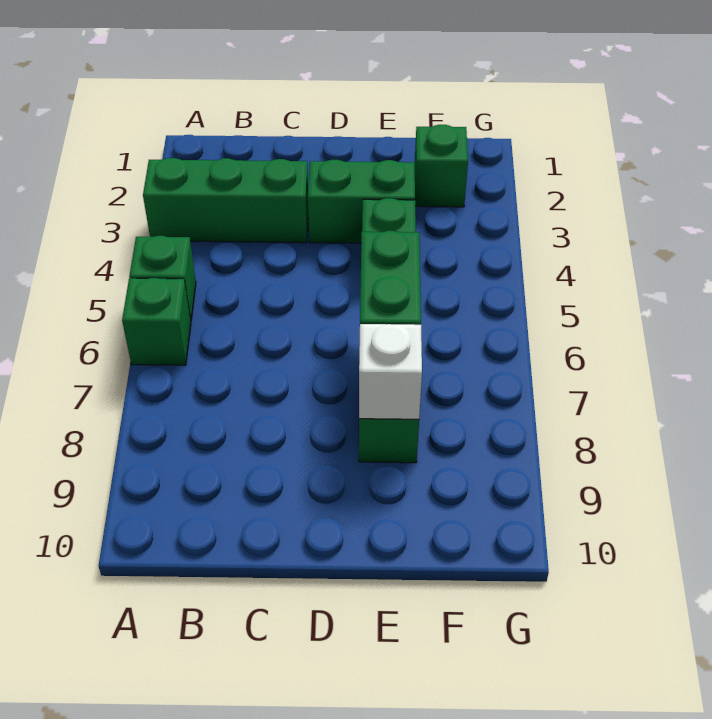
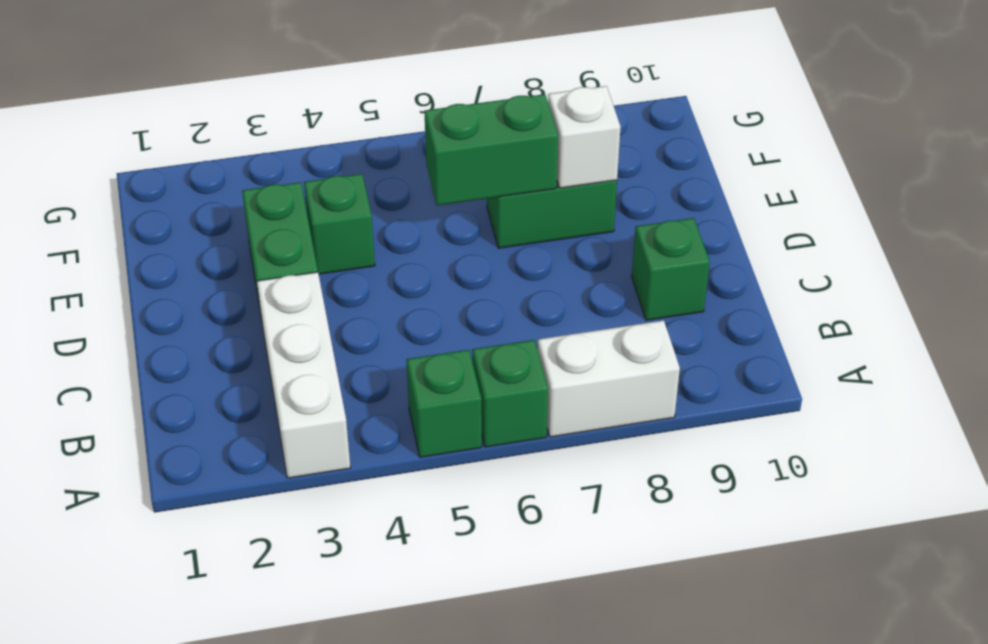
green 1x3 brick [143,158,308,243] -> white 1x3 brick [257,272,350,478]
none -> white 1x2 brick [538,320,680,437]
green 1x1 brick [415,125,468,207] -> green 1x1 brick moved to [632,218,710,320]

